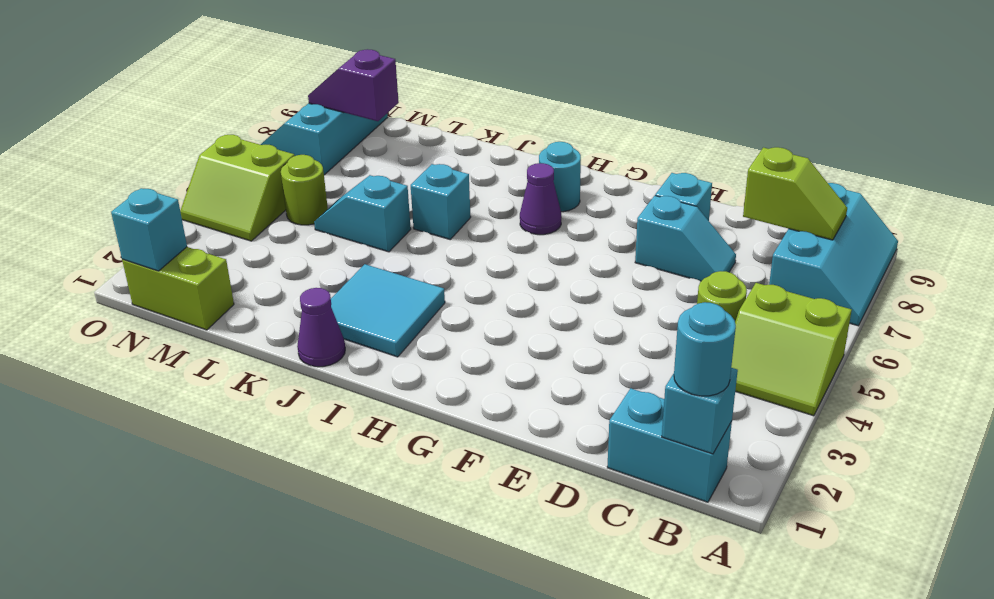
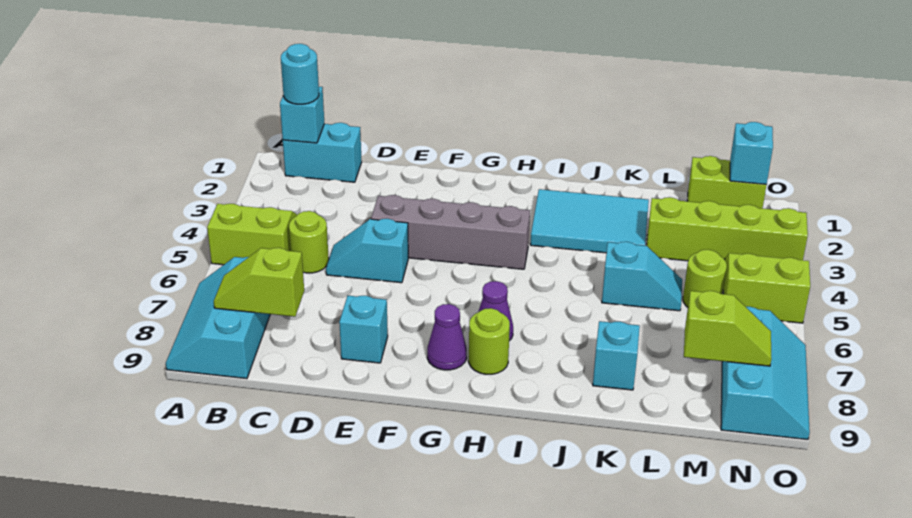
cyan 1x2 slope [635,196,736,281] -> cyan 1x2 slope moved to [326,219,408,283]
none -> grey 1x4 brick [371,195,530,269]
cyan 1x1 round brick [539,142,581,212] -> lime 1x1 round brick [469,308,510,374]
cyan 2x2 tile [331,264,445,357] -> cyan 2x3 tile [530,189,649,253]
purple 1x1 cone [297,288,345,367] -> purple 1x1 cone moved to [427,304,467,370]
cyan 1x1 brick [411,164,471,239] -> cyan 1x1 brick moved to [593,321,640,390]
none -> lime 1x4 brick [647,197,808,261]
purple 1x2 slope [308,49,399,121] -> lime 1x2 slope [684,291,772,366]

